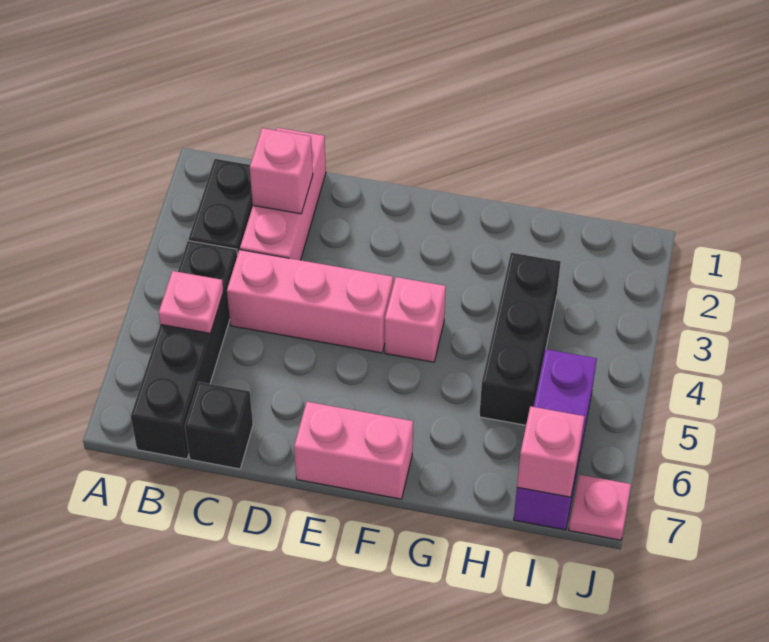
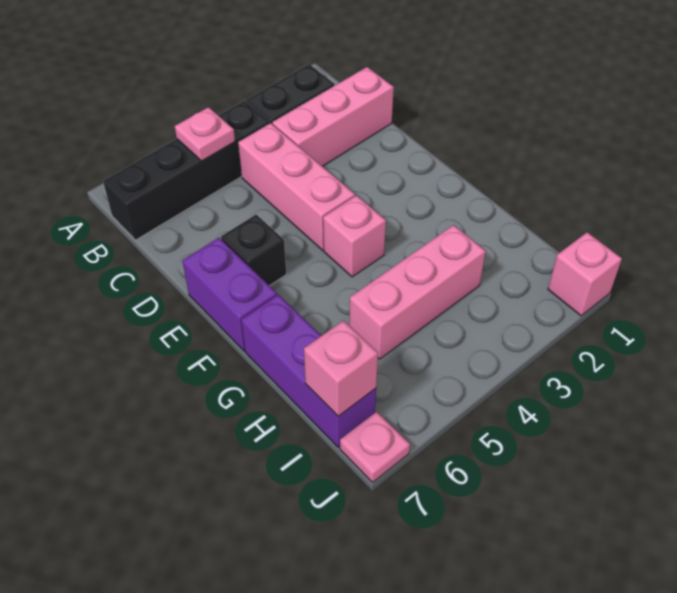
pink 1x1 brick [250,128,313,214] -> pink 1x1 brick moved to [548,232,622,316]
black 1x1 brick [185,382,253,469] -> black 1x1 brick moved to [221,214,286,286]
pink 1x2 brick [294,402,413,499] -> purple 1x2 brick [182,238,277,351]
black 1x3 brick [479,253,561,425] -> pink 1x3 brick [349,225,486,359]
purple 1x3 brick [514,349,597,530] -> purple 1x3 brick turned to [241,295,376,447]

